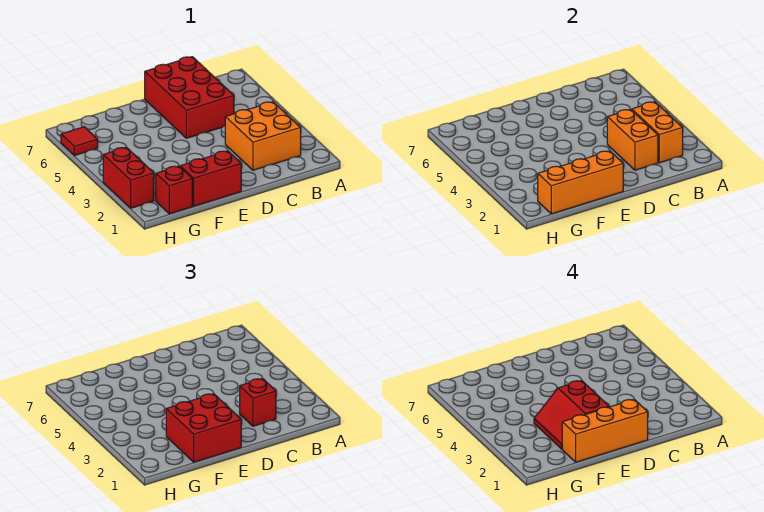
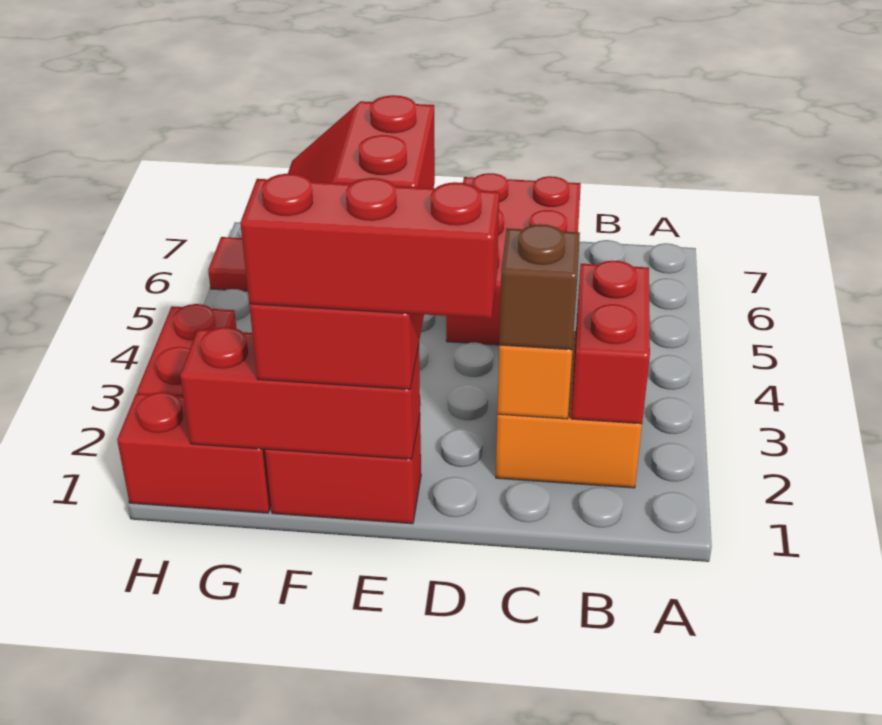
orange 1x2 brick [632,102,683,163] -> red 1x2 brick [571,260,650,424]
red 1x1 brick [240,378,276,426] -> brown 1x1 brick [499,224,580,350]
orange 1x3 brick [562,399,648,462] -> red 1x3 brick [240,174,499,319]
orange 1x3 brick [538,151,623,214] -> red 1x3 brick [180,327,420,459]
red 1x1 brick [156,166,192,214] -> red 1x2 brick [117,392,271,513]

